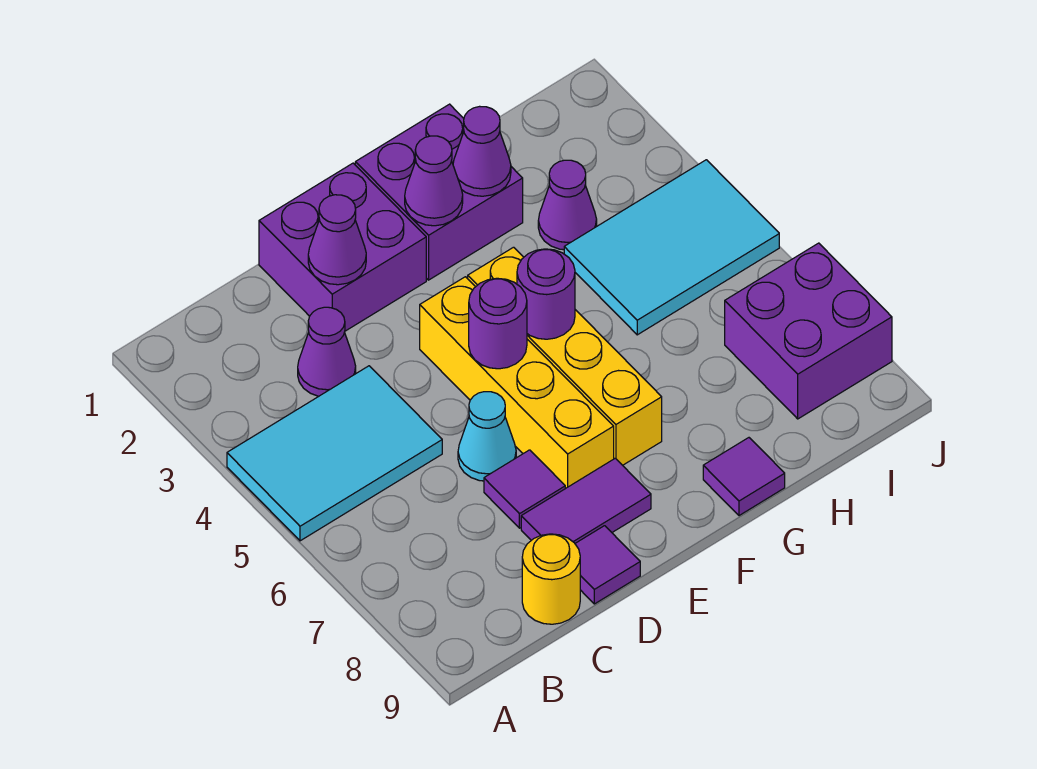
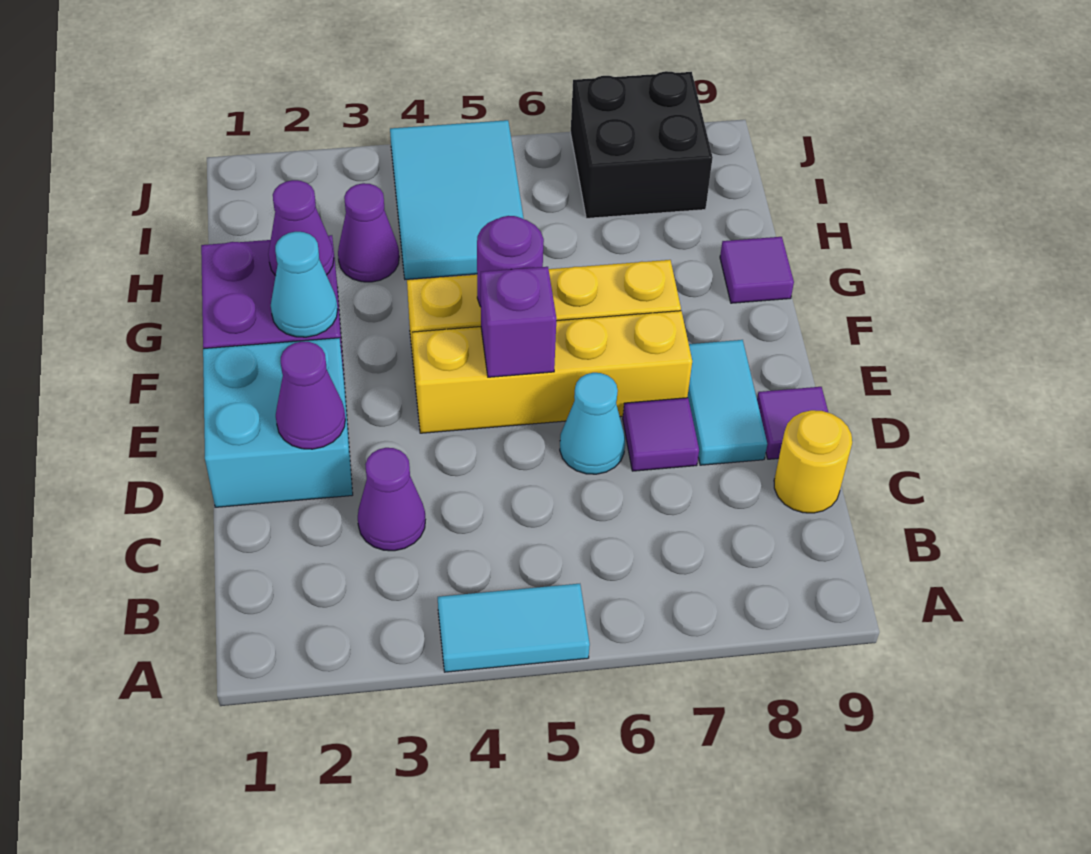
cyan 2x3 tile [227,366,442,541] -> cyan 1x2 tile [438,584,590,672]
purple 2x2 brick [259,163,426,331] -> cyan 2x2 brick [203,338,353,507]
purple 1x2 tile [521,458,651,543] -> cyan 1x2 tile [687,340,767,465]
purple 1x1 round brick [469,278,527,369] -> purple 1x1 brick [481,267,556,377]
purple 1x1 cone [405,136,463,226] -> cyan 1x1 cone [271,232,338,337]
purple 2x2 brick [725,243,892,419] -> black 2x2 brick [571,71,713,218]

